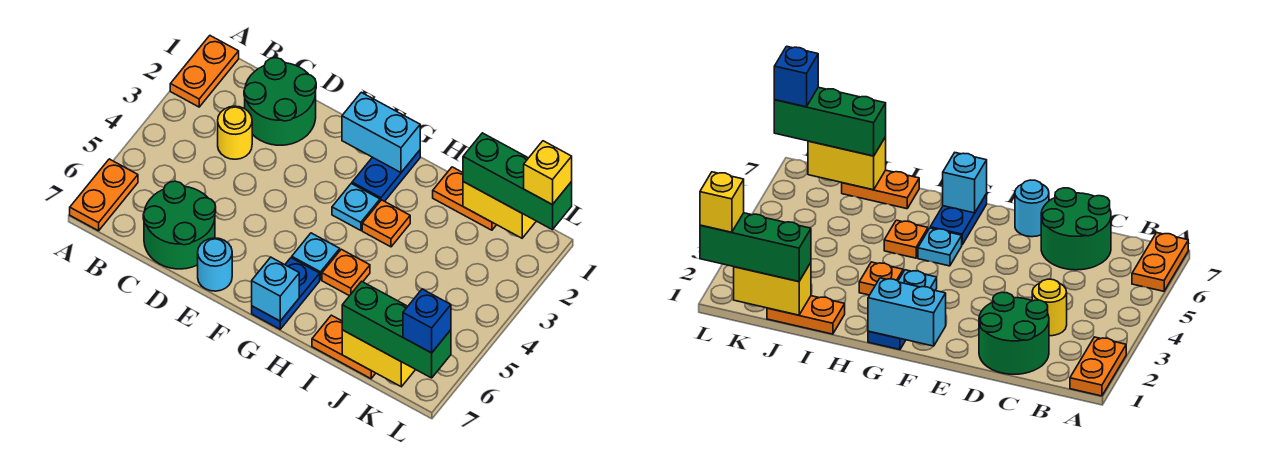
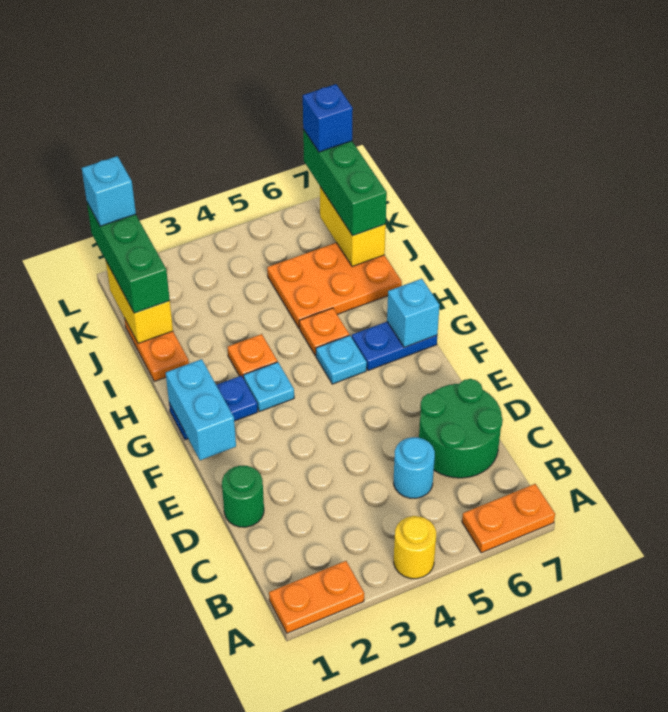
green 2x2 round brick [244,58,316,145] -> green 1x1 round brick [222,466,264,527]
yellow 1x1 round brick [218,106,252,159] -> yellow 1x1 round brick moved to [394,516,436,579]
cyan 1x1 round brick [198,238,232,291] -> cyan 1x1 round brick moved to [394,437,435,498]
orange 1x2 plate [312,315,376,379] -> orange 2x3 plate [267,243,402,328]
yellow 1x1 brick [524,141,572,205] -> cyan 1x1 brick [82,156,136,226]

